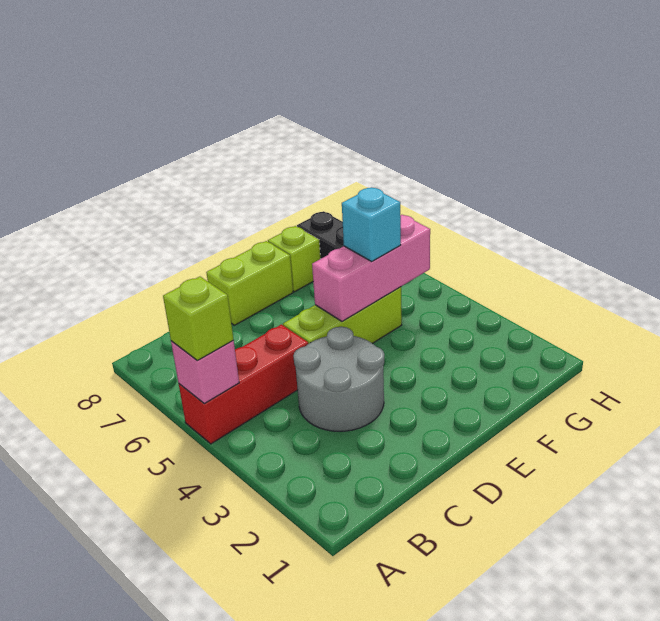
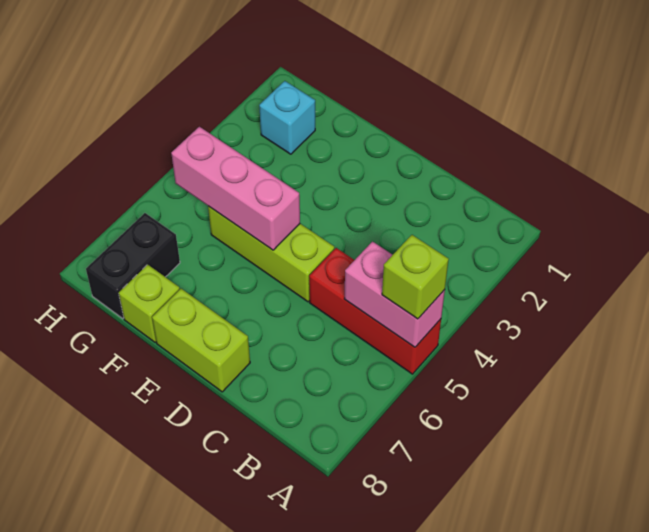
pink 1x1 brick [171,340,239,403] -> pink 1x2 brick [344,242,445,347]
grey 2x2 round brick [293,327,384,431] -> none
cyan 1x1 brick [342,188,401,261] -> cyan 1x1 brick moved to [259,81,315,154]

